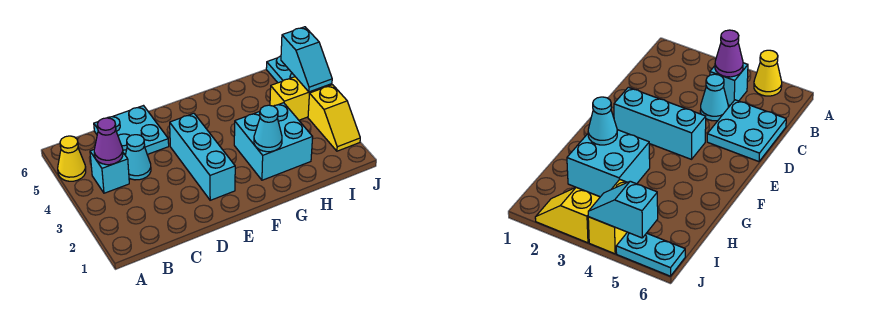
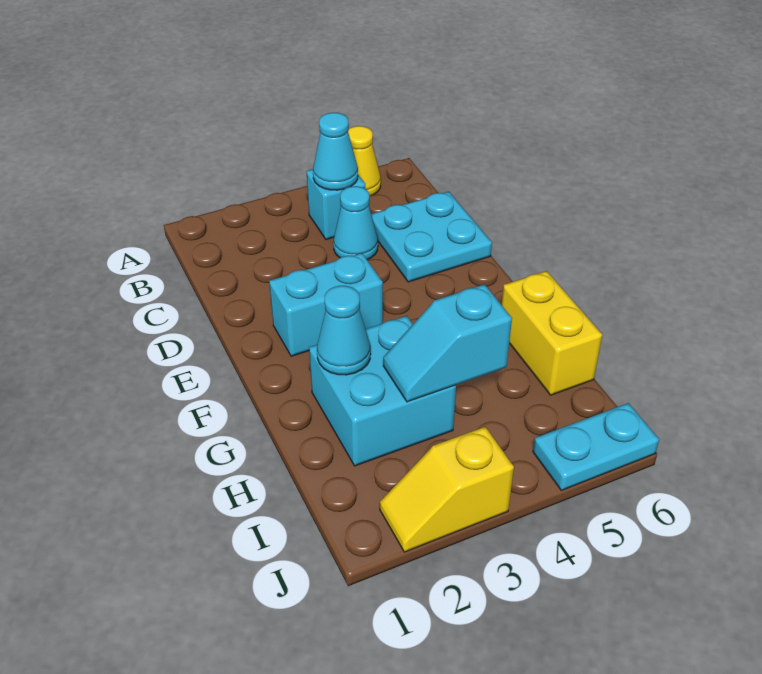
purple 1x1 cone [94,118,123,165] -> cyan 1x1 cone [313,113,358,190]
cyan 1x3 brick [170,113,235,200] -> cyan 1x2 brick [269,253,383,356]
yellow 1x2 brick [270,77,332,120] -> yellow 1x2 brick moved to [502,271,602,395]
cyan 1x2 slope [281,27,332,92] -> cyan 1x2 slope moved to [383,284,512,402]

